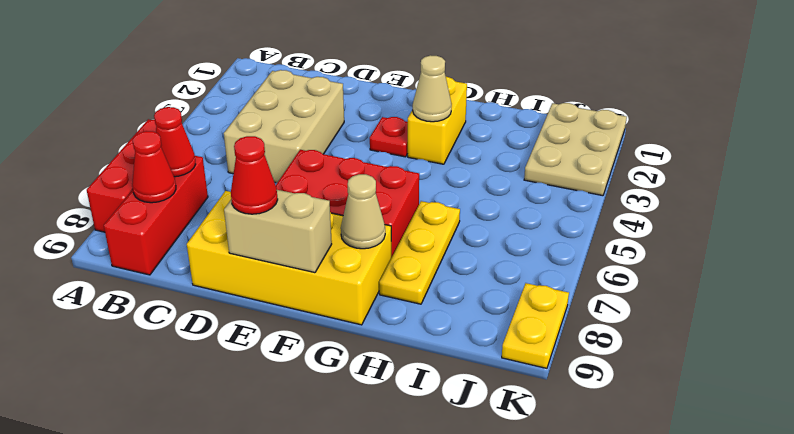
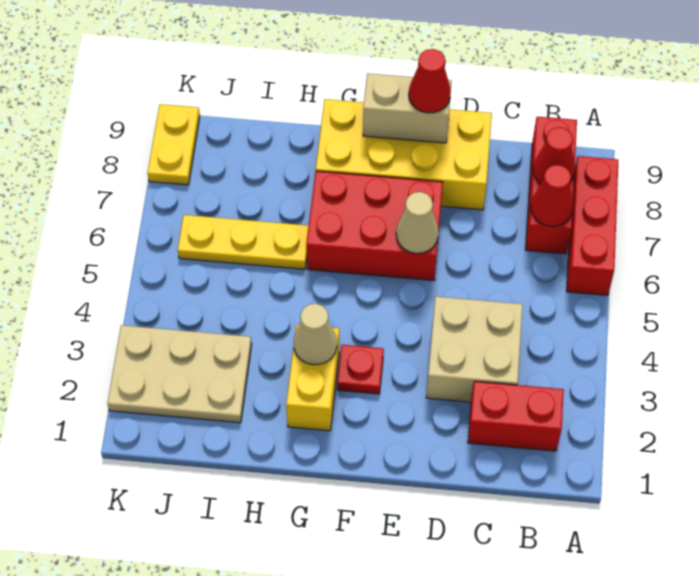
none -> red 1x2 brick [468,381,564,451]
tan 2x3 brick [224,70,344,183] -> tan 2x2 brick [426,296,523,402]
tan 1x1 cone [341,174,385,249] -> tan 1x1 cone moved to [396,192,439,253]
yellow 1x3 plate [379,201,460,304] -> yellow 1x3 plate turned to [178,215,309,269]
tan 2x3 plate [524,103,627,196] -> tan 2x3 plate turned to [107,325,252,423]

